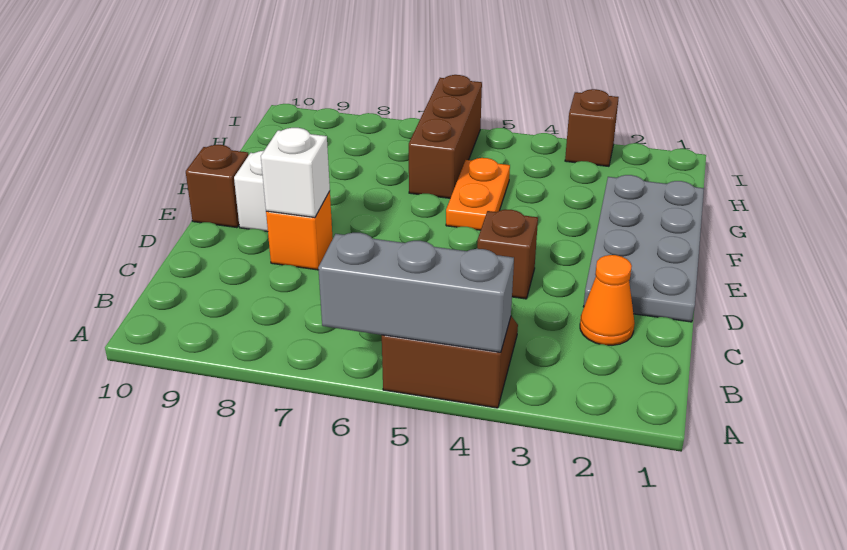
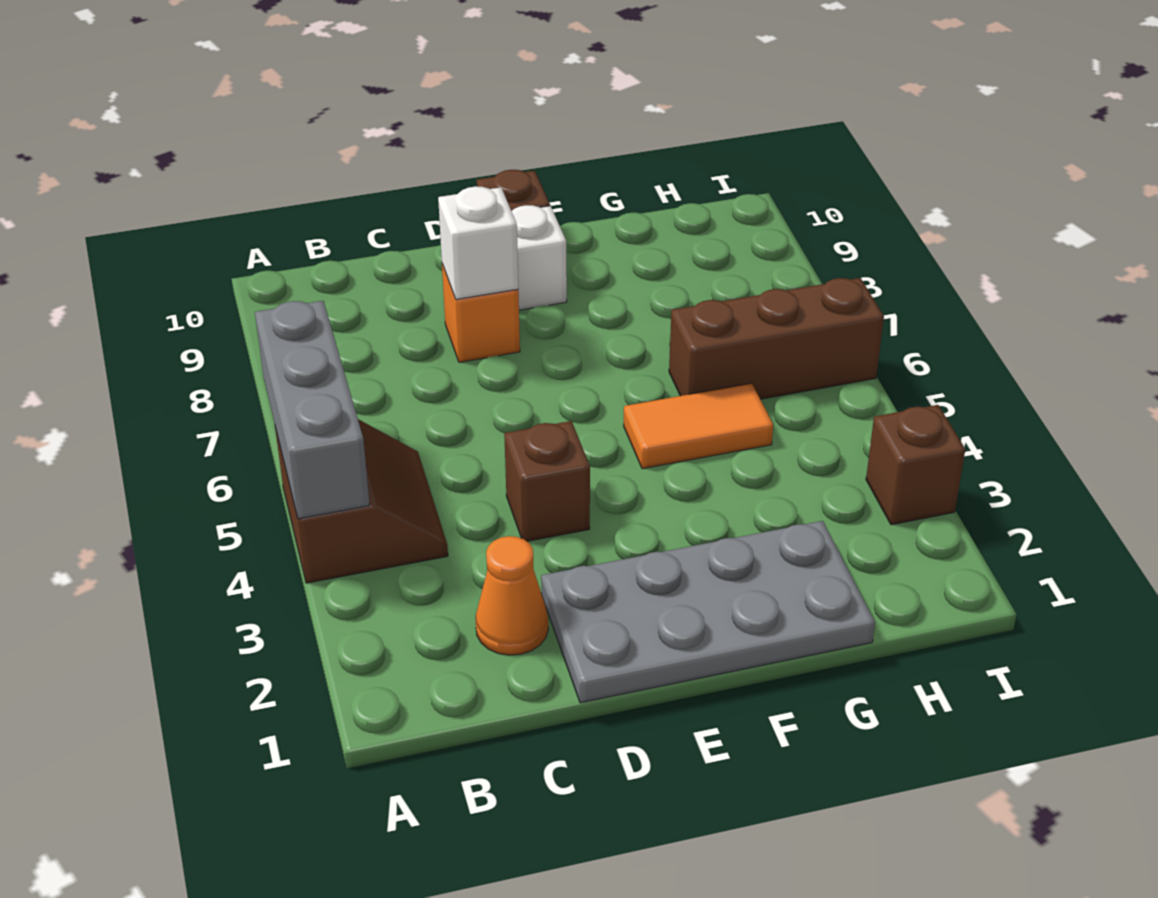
orange 1x2 plate [446,158,510,230] -> orange 1x2 tile [624,383,773,469]

